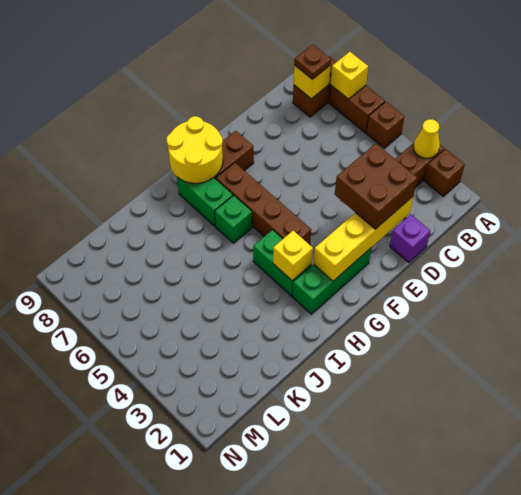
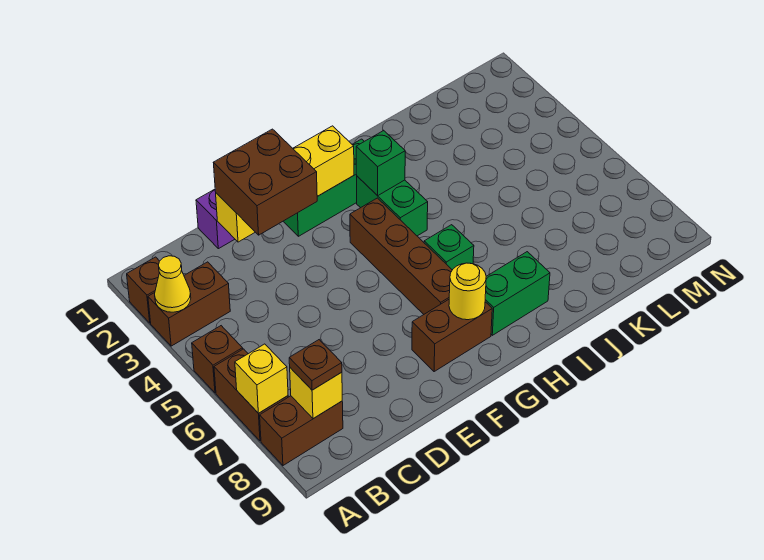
yellow 2x2 round brick [167,116,223,183] -> yellow 1x1 round brick [449,263,486,320]
yellow 1x1 brick [273,231,313,281] -> green 1x1 brick [356,131,405,196]
green 1x2 brick [177,177,233,226] -> green 1x2 brick turned to [485,252,550,335]

